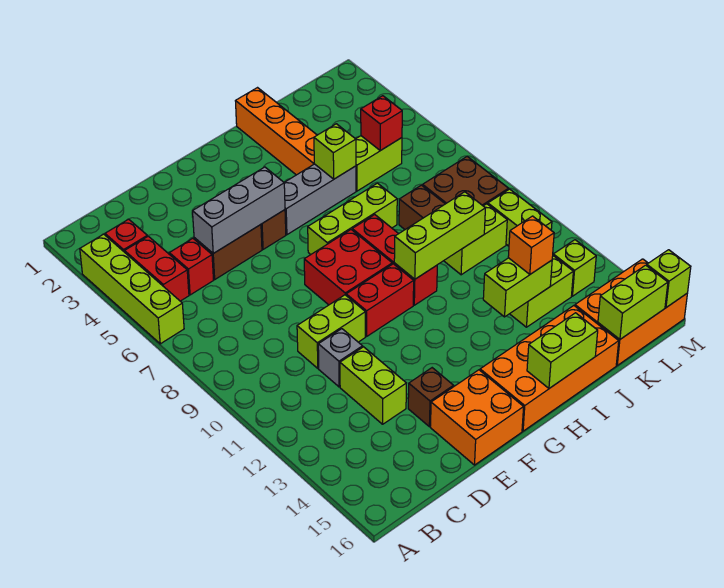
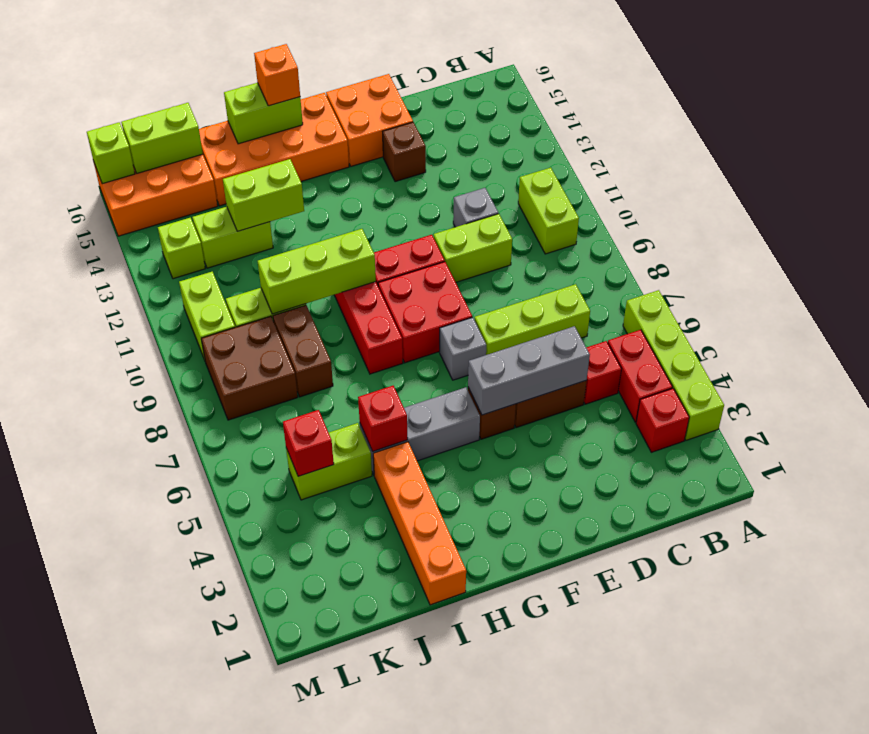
lime 1x2 brick [340,347,406,424] -> lime 1x2 brick moved to [518,168,579,254]
none -> grey 1x1 brick [440,317,486,380]
lime 1x3 brick [308,183,397,254] -> lime 1x3 brick moved to [475,284,590,355]
lime 1x1 brick [314,124,356,179] -> red 1x1 brick [358,386,408,451]
orange 1x1 brick [508,216,554,274] -> orange 1x1 brick moved to [254,44,300,106]

